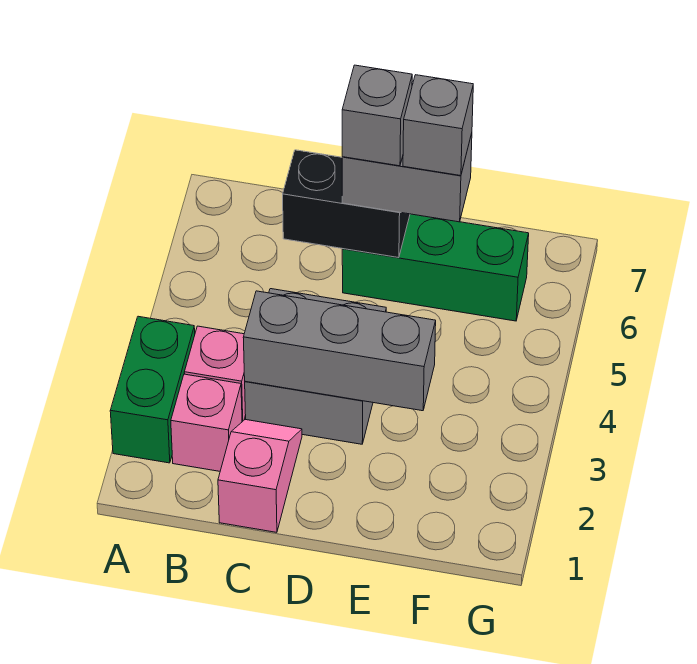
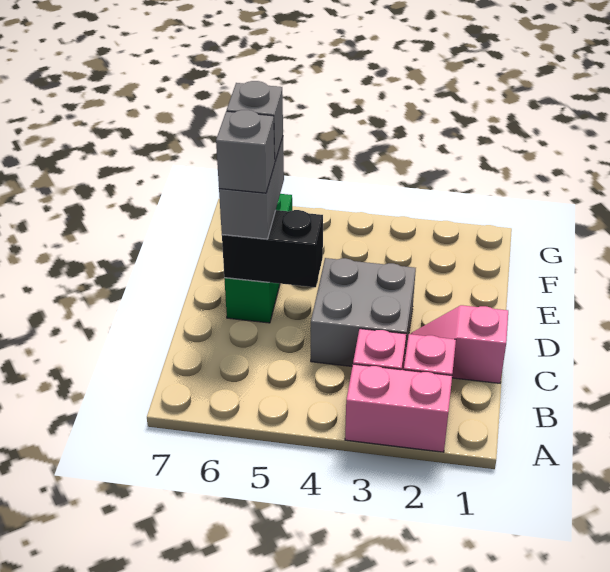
green 1x2 brick [110,316,195,463] -> pink 1x2 brick [345,364,452,452]
grey 1x3 brick [243,291,436,411] -> none
black 1x2 brick [283,150,410,258] -> black 1x2 brick turned to [222,210,323,287]

